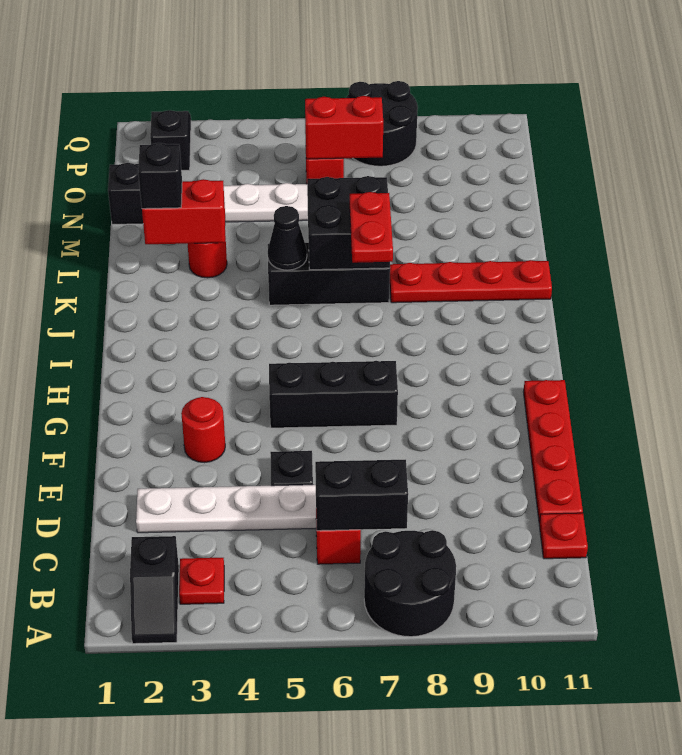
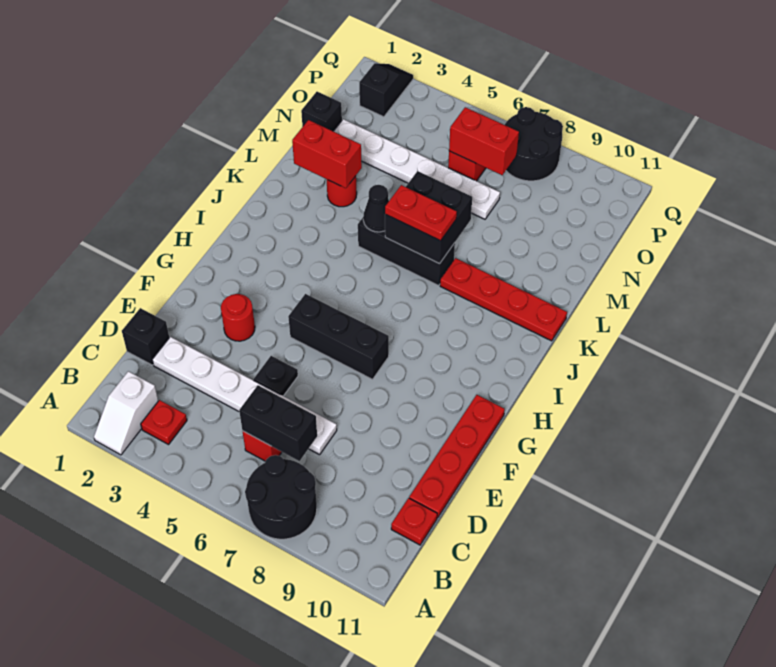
black 1x2 slope [130,536,179,644] -> white 1x2 slope [94,371,158,455]
red 1x2 plate [350,192,393,263] -> red 1x2 plate turned to [385,185,457,241]
black 1x1 brick [138,143,182,209] -> black 1x1 brick moved to [122,308,169,365]

